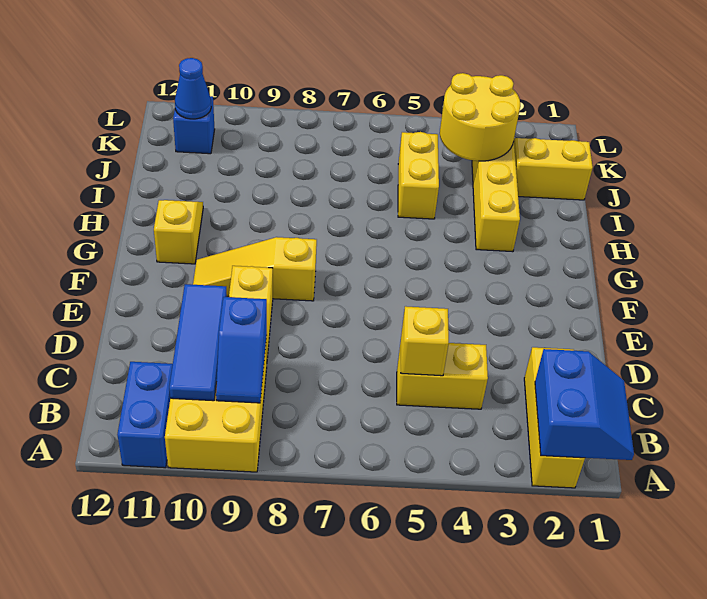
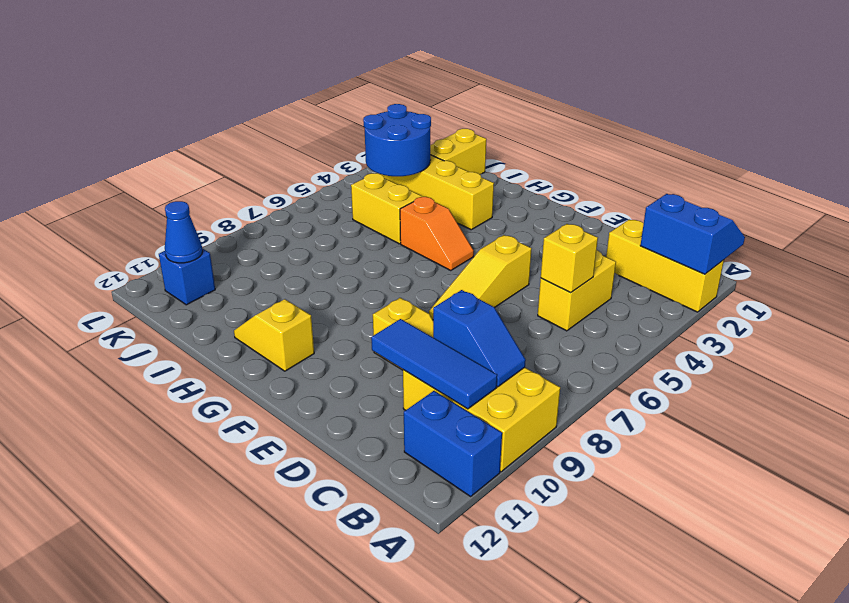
yellow 1x3 slope [193,237,317,301] -> yellow 1x3 slope moved to [429,235,532,319]
none -> orange 1x2 slope [400,197,474,271]
yellow 2x2 round brick [440,73,520,161] -> blue 2x2 round brick [363,104,431,176]

